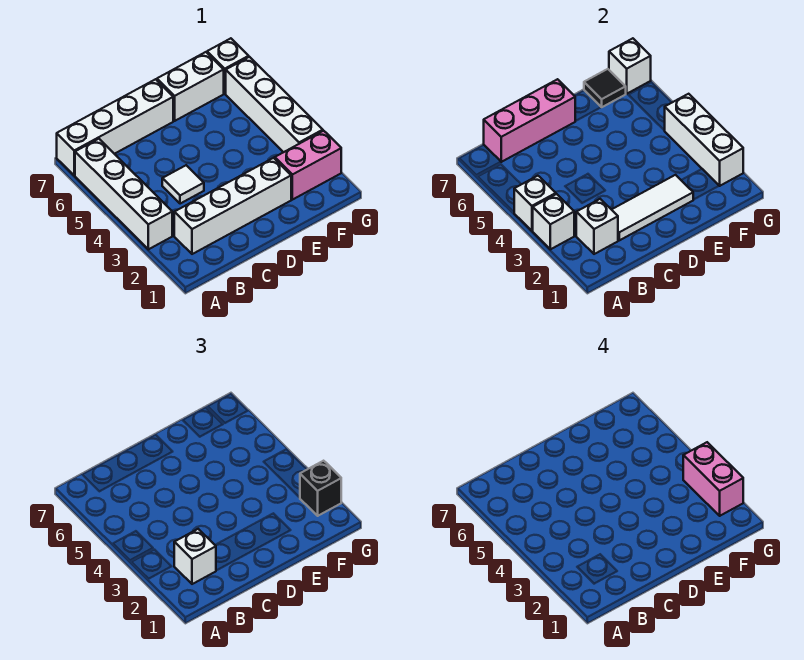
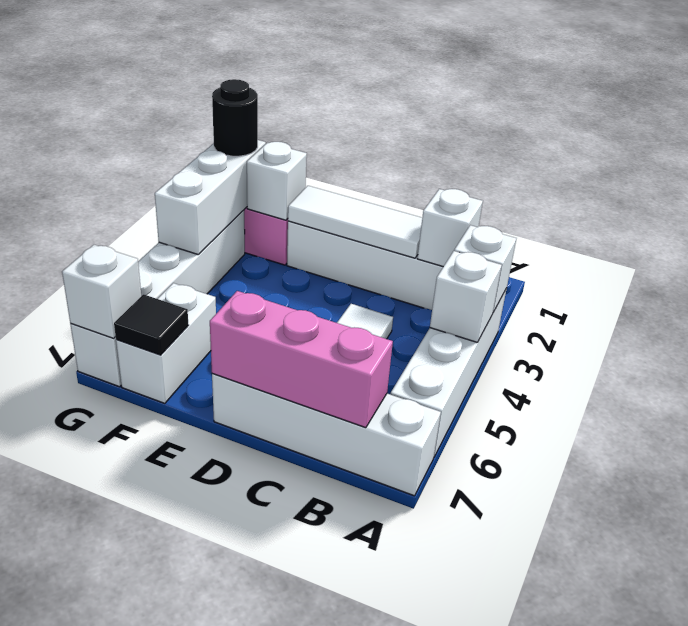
white 1x1 brick [174,529,216,584] -> white 1x1 brick moved to [247,142,307,220]
white 1x2 brick [157,52,224,121] -> white 1x2 brick turned to [116,283,216,403]
black 1x1 brick [300,461,341,516] -> black 1x1 round brick [212,79,258,156]
pink 1x2 brick [683,442,743,516] -> none

